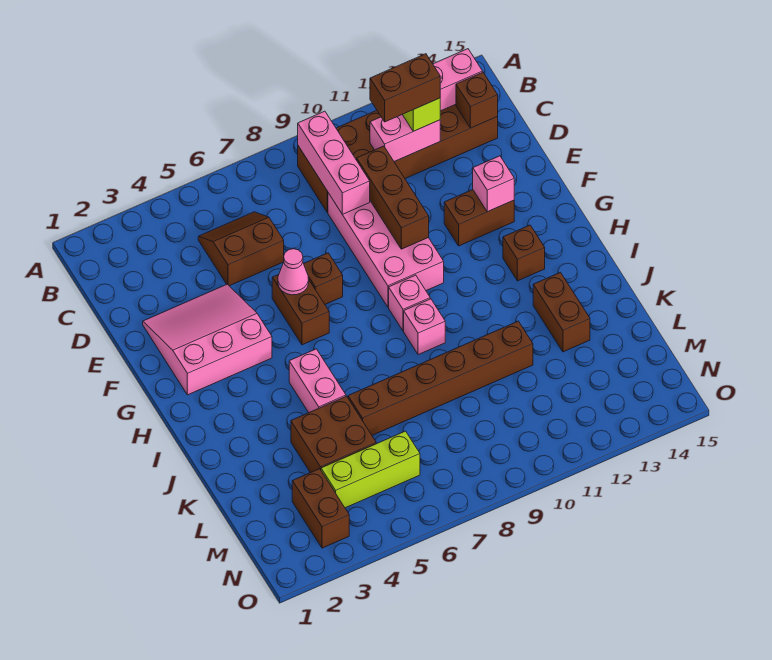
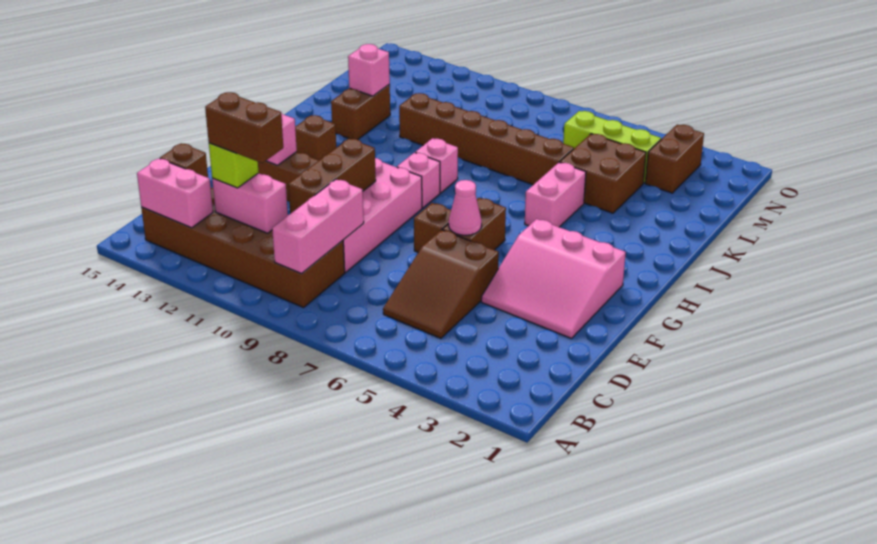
brown 2x2 slope [198,212,284,286] -> brown 2x3 slope [383,230,499,338]
none -> pink 1x1 brick [348,44,390,96]

